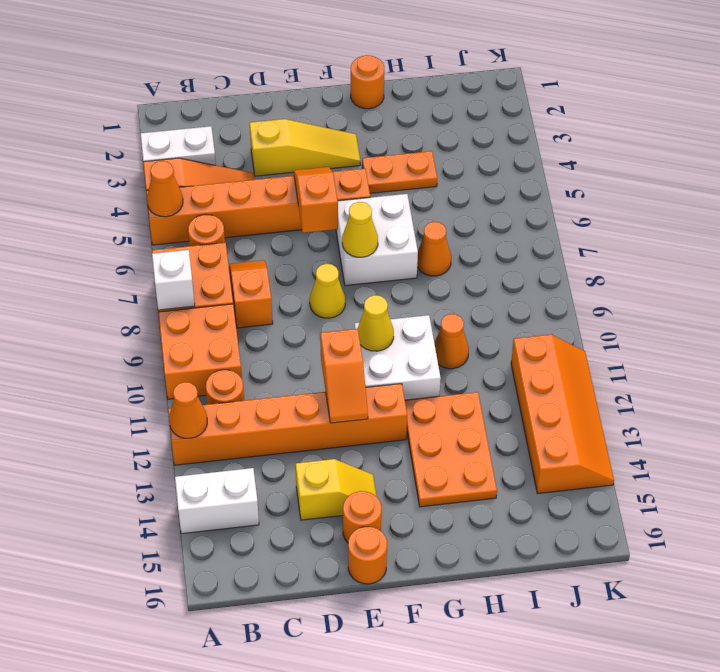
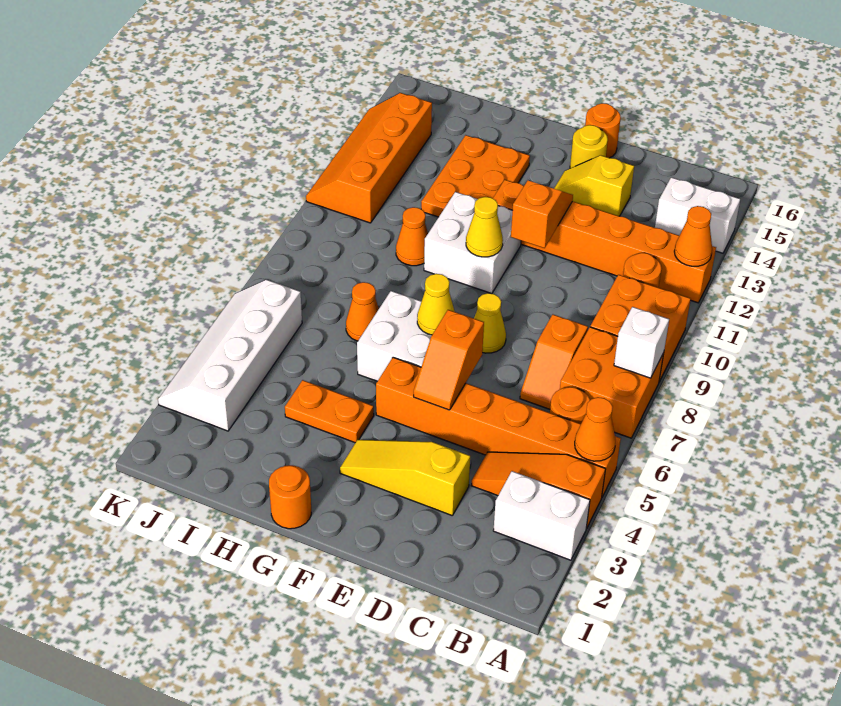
orange 1x1 round brick [343,491,381,543] -> yellow 1x1 round brick [570,125,608,168]
none -> white 2x4 slope [158,280,302,431]

